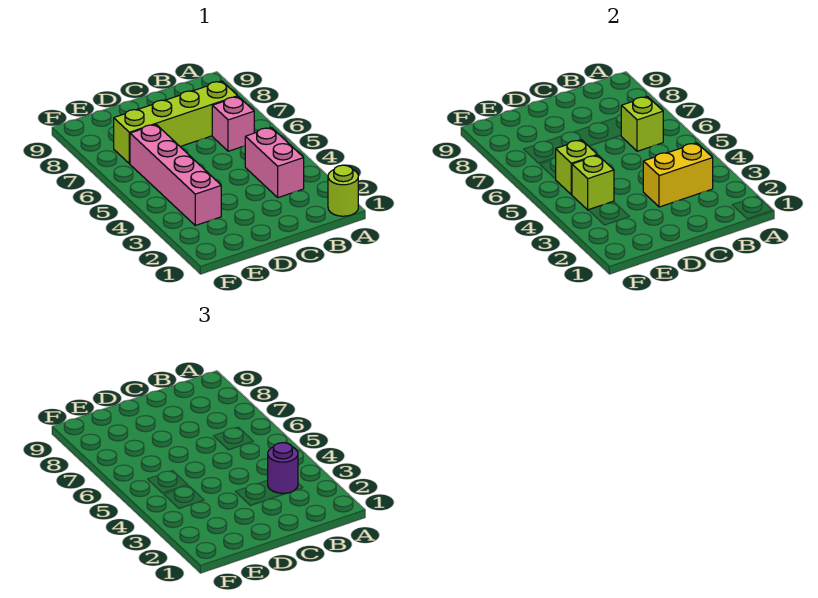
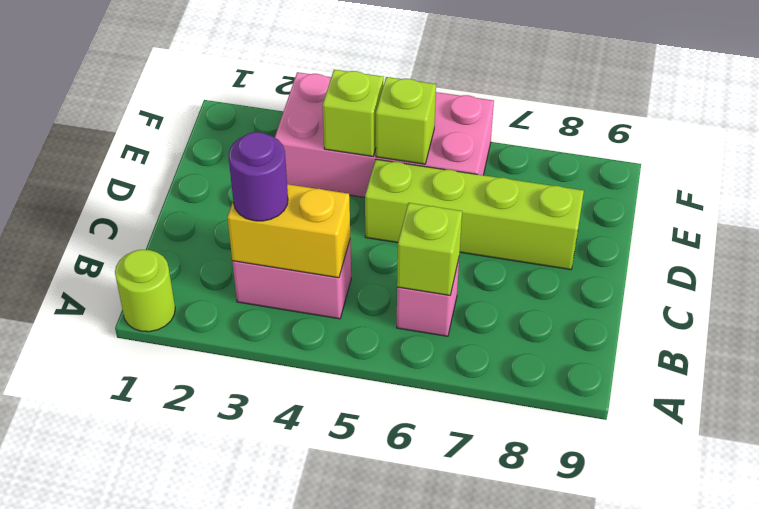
yellow 1x2 brick [643,143,713,207] -> yellow 1x2 brick turned to [227,184,350,278]
lime 1x4 brick [114,81,238,164] -> lime 1x4 brick turned to [365,159,584,270]
pink 1x4 brick [130,125,221,225] -> pink 2x4 brick [275,72,494,197]

